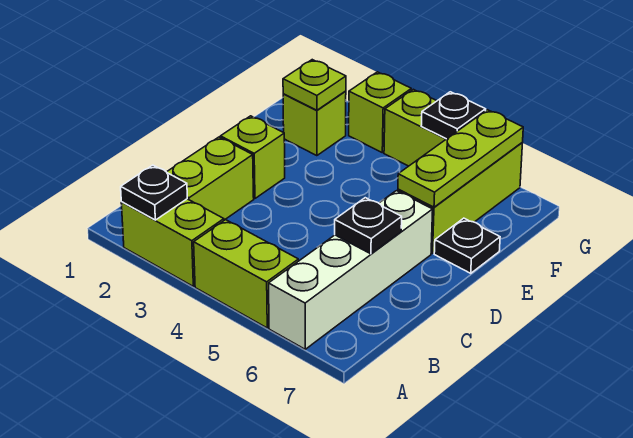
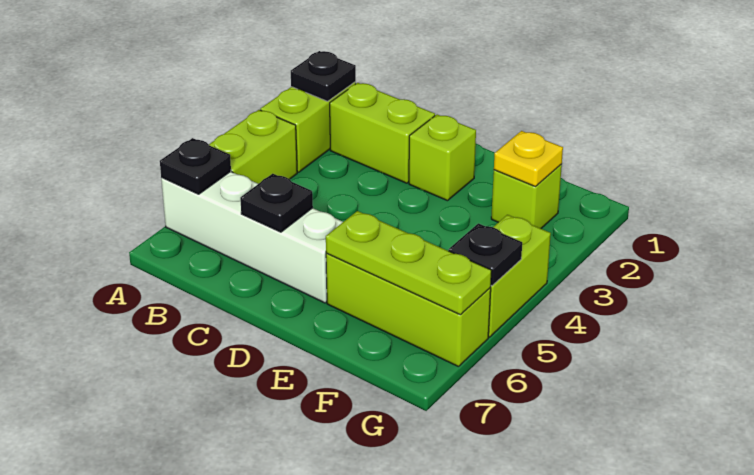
black 1x1 plate [434,218,500,273] -> black 1x1 plate moved to [160,138,231,194]
lime 1x1 plate [283,60,346,110] -> yellow 1x1 plate [494,131,563,186]
lime 1x1 brick [349,72,411,153] -> none

